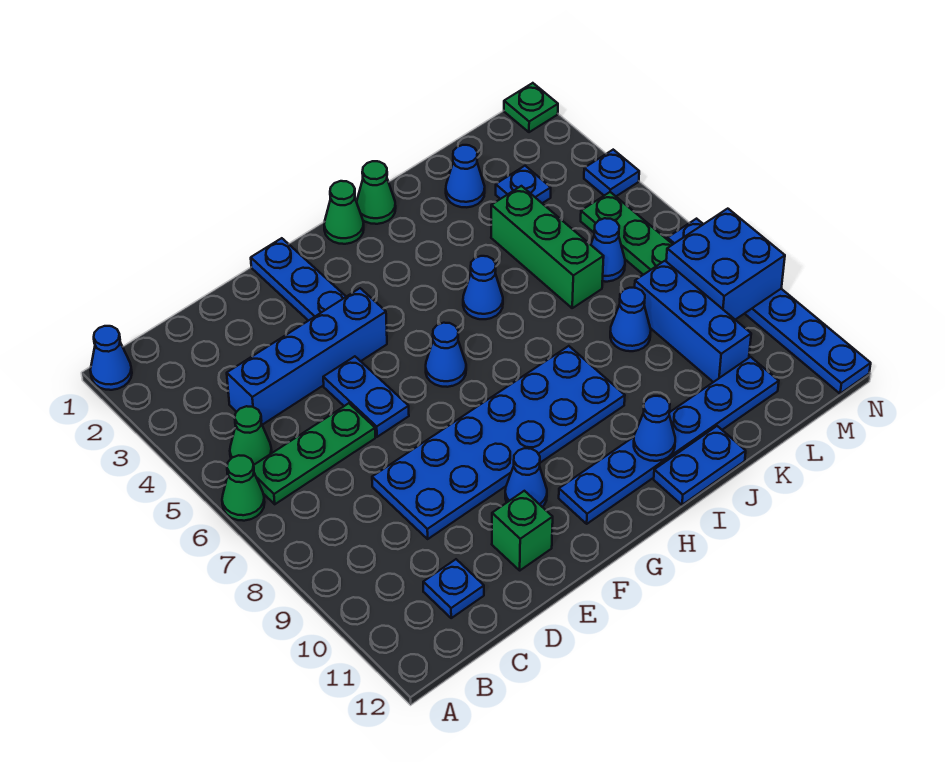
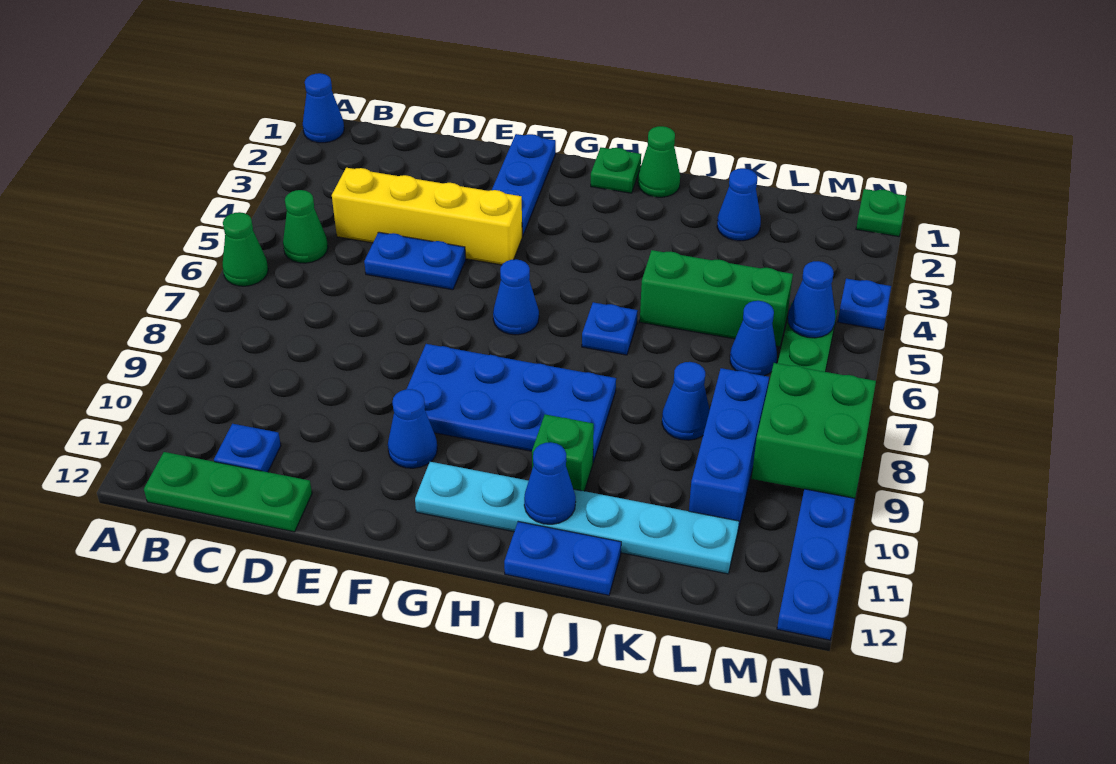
green 1x3 plate [254,403,375,504] -> green 1x3 plate moved to [144,452,312,532]
blue 1x4 brick [227,288,387,425] -> yellow 1x4 brick [332,168,522,265]
blue 2x6 plate [372,346,625,539] -> blue 2x4 plate [407,344,616,462]
blue 1x2 plate [323,356,409,437] -> blue 1x2 plate turned to [364,232,466,290]
green 1x1 brick [492,491,553,570] -> green 1x1 brick moved to [532,414,594,491]
blue 1x6 plate [559,357,779,524] -> cyan 1x6 plate [415,462,739,574]
green 1x1 cone [324,181,364,244] -> green 1x1 plate [591,148,641,193]
blue 1x1 cone [463,256,503,319] -> blue 1x1 cone moved to [788,261,835,338]
green 1x3 brick [491,186,604,308] -> green 1x3 brick turned to [640,250,793,347]
blue 1x1 plate [496,166,551,203] -> blue 1x1 plate moved to [582,302,638,355]
blue 2x2 brick [666,209,785,320] -> green 2x2 brick [751,363,876,498]

